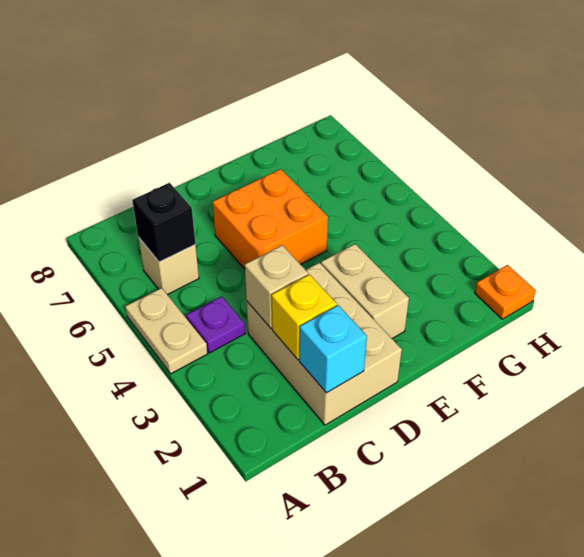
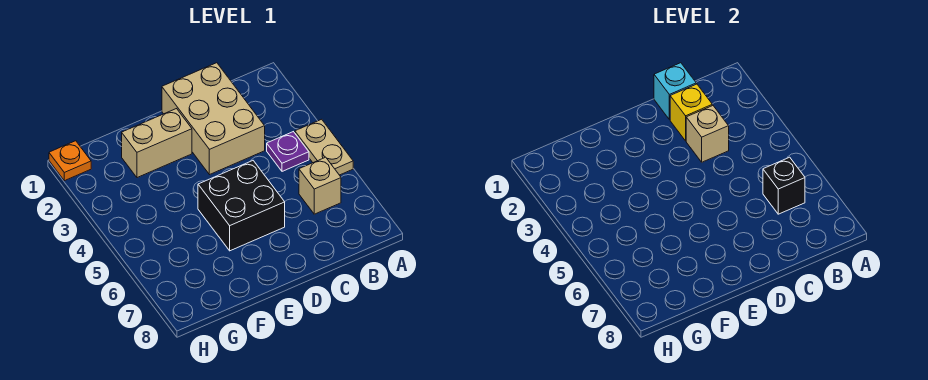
orange 2x2 brick [213,169,328,269] -> black 2x2 brick [198,161,285,251]
tan 1x2 brick [321,244,409,338] -> tan 1x2 brick turned to [122,109,192,178]

